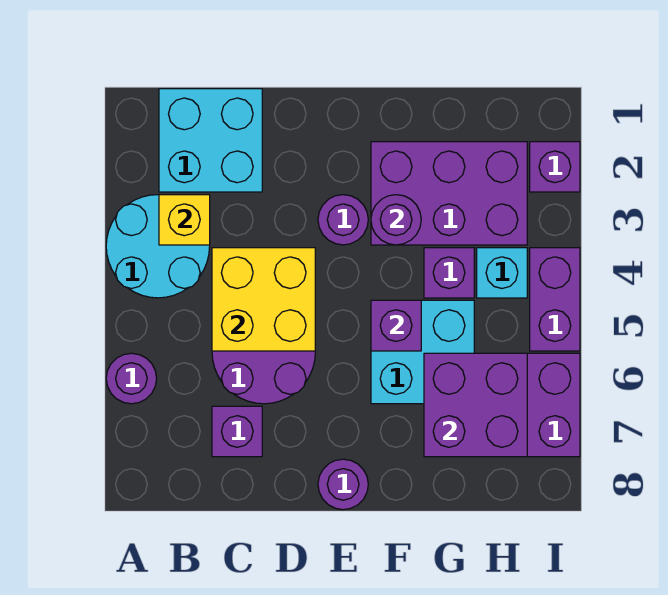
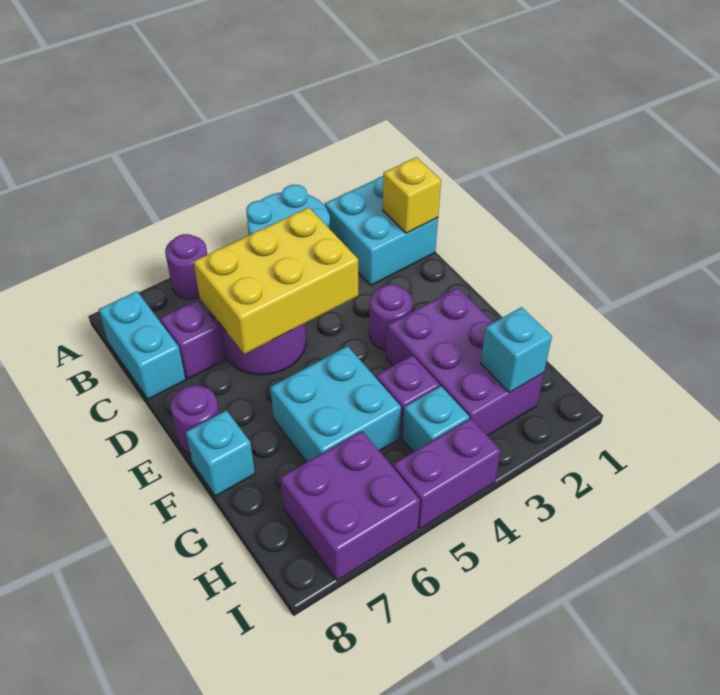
yellow 1x1 brick [159,195,210,245] -> yellow 1x1 brick moved to [383,157,441,233]
none -> cyan 1x2 brick [99,291,186,399]
yellow 2x2 brick [212,248,315,351] -> yellow 2x3 brick [193,208,358,354]
purple 1x1 round brick [371,195,421,245] -> none
purple 1x1 brick [371,300,421,351] -> none
none -> cyan 1x1 brick [186,410,255,496]
purple 2x2 brick [424,353,527,457] -> none
none -> cyan 1x1 brick [481,307,552,393]
purple 1x1 brick [530,142,580,192] -> none

